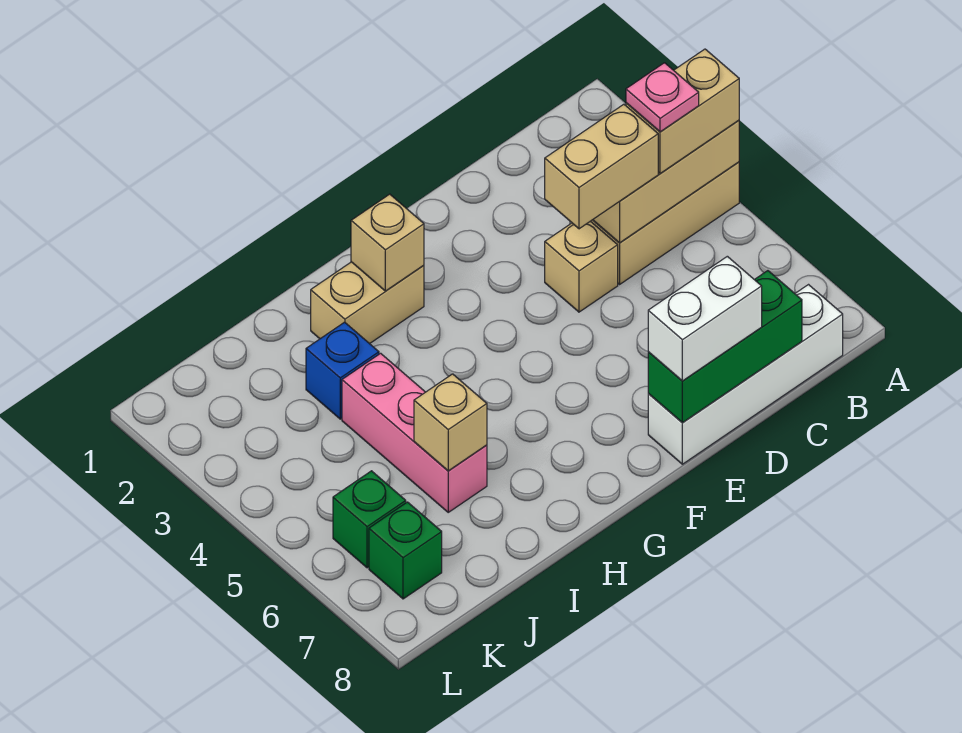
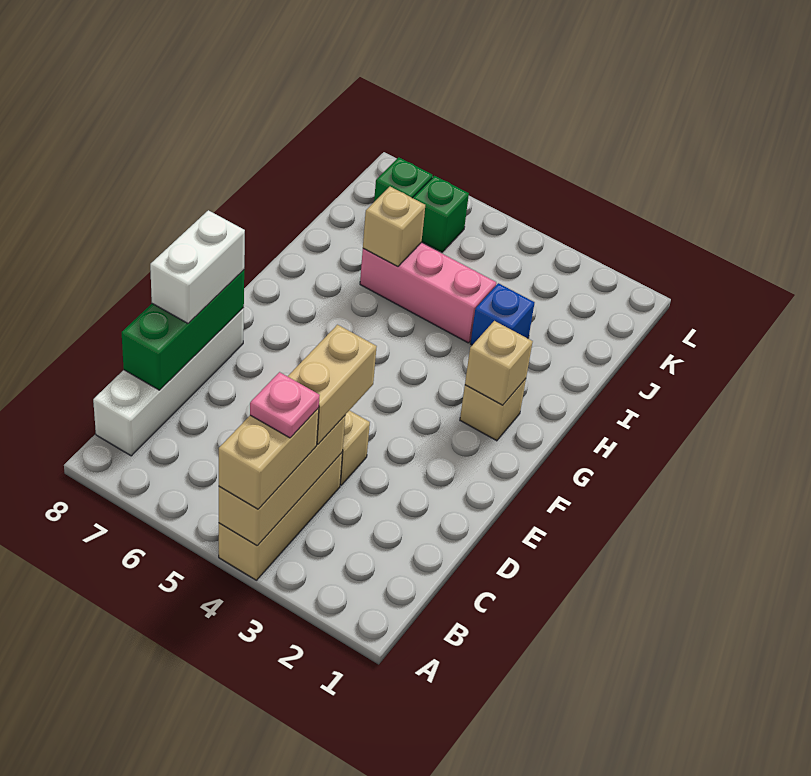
tan 1x2 brick [311,262,424,344] -> tan 1x1 brick [460,379,526,441]

